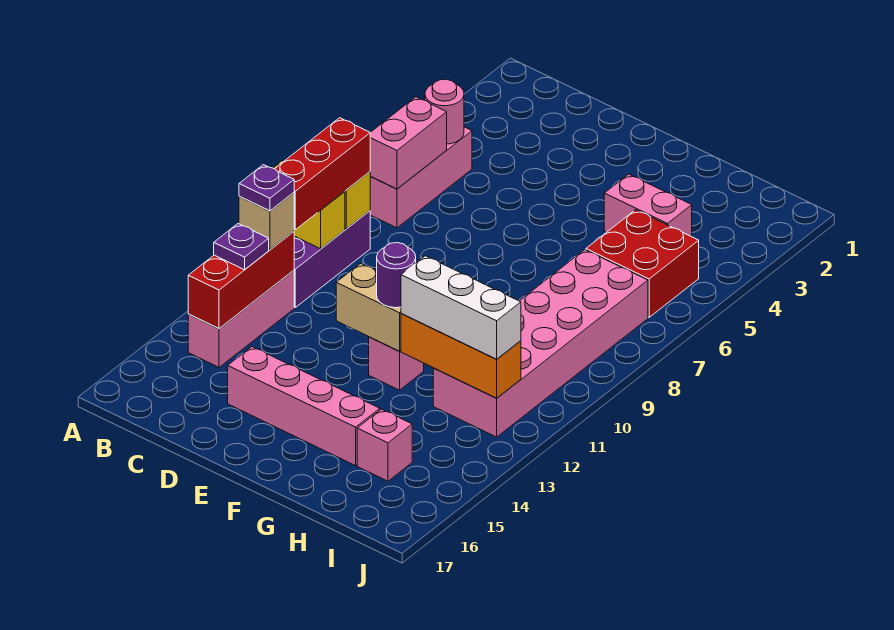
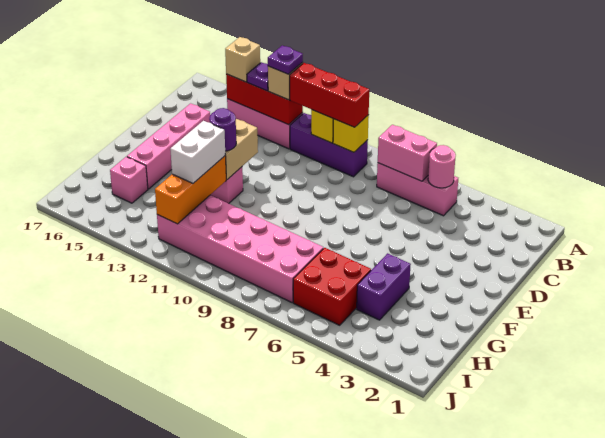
none -> tan 1x1 brick [225,37,260,82]
pink 1x2 brick [604,174,692,237] -> purple 1x2 brick [357,253,411,320]
white 1x3 brick [401,256,521,359] -> white 1x2 brick [170,121,225,183]

